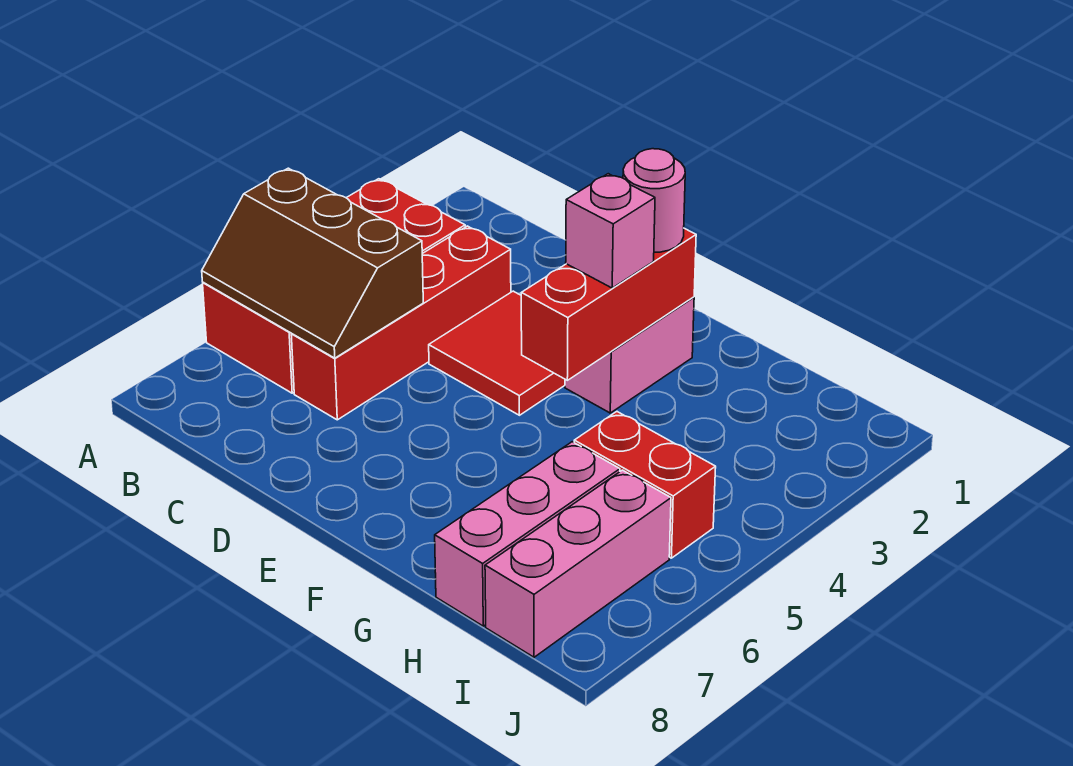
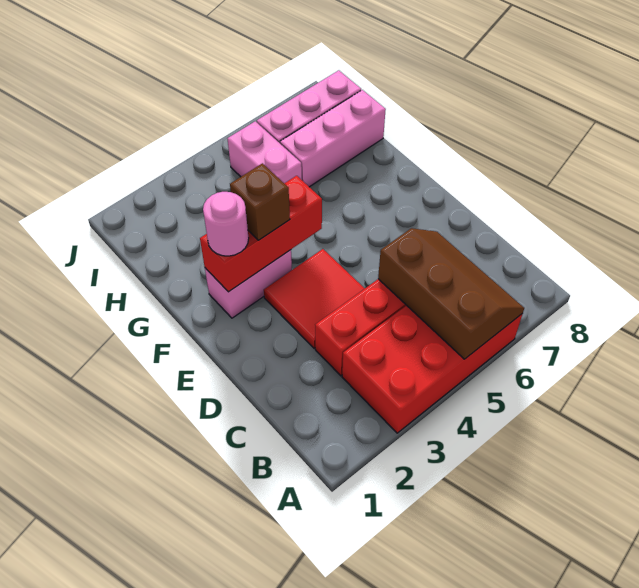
pink 1x1 brick [566,174,655,288] -> brown 1x1 brick [230,163,290,240]
red 1x2 brick [574,412,716,558] -> pink 1x2 brick [227,121,302,183]

